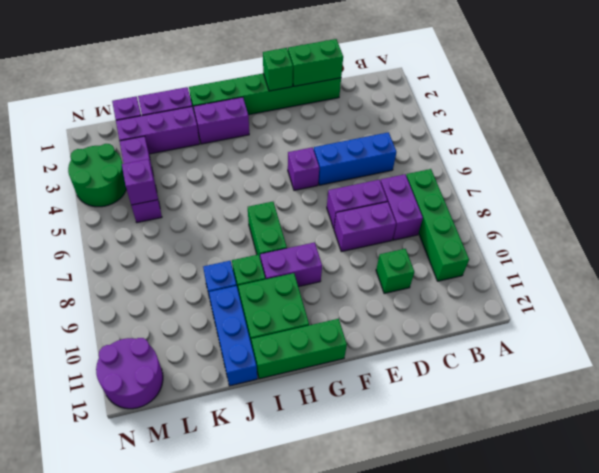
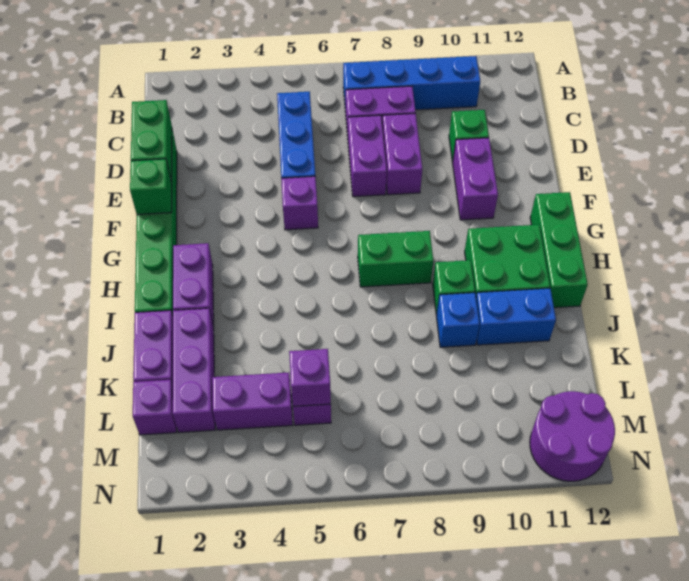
green 1x4 brick [406,169,469,281] -> blue 1x4 brick [343,56,480,112]
purple 1x2 brick [260,242,322,287] -> purple 1x2 brick moved to [453,138,498,220]
blue 1x3 brick [209,286,257,386] -> blue 1x2 brick [476,288,556,345]
green 2x2 round brick [68,144,126,207] -> none

